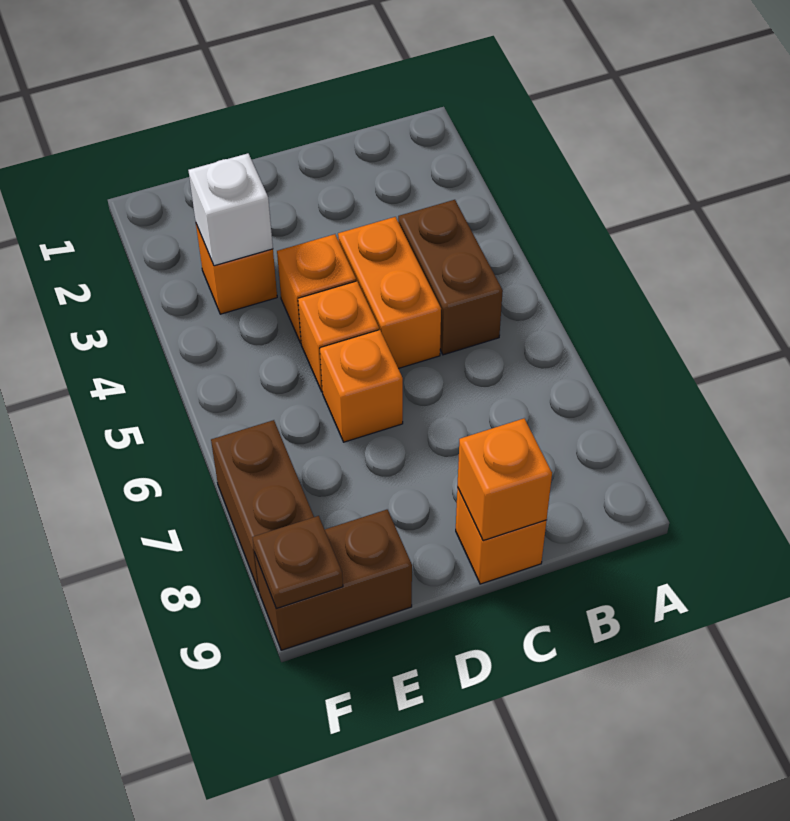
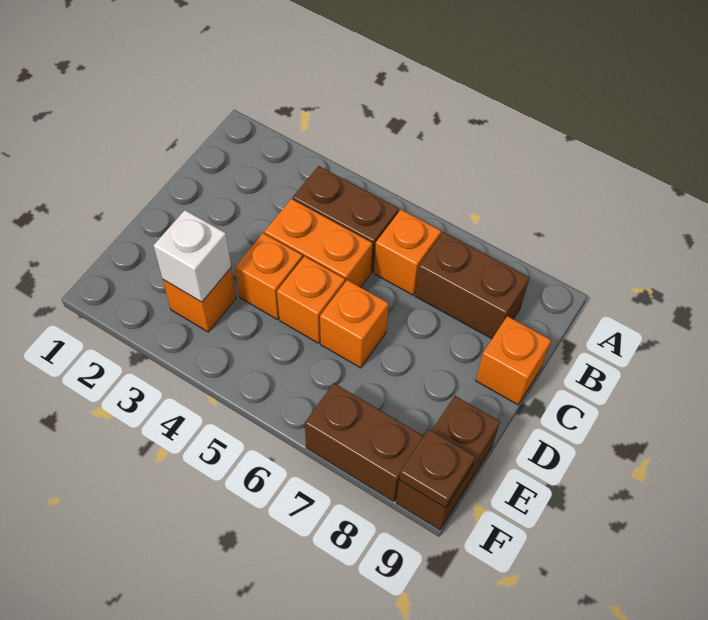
none -> brown 1x2 brick [415,232,529,339]
orange 1x1 brick [457,419,552,541] -> orange 1x1 brick moved to [374,210,441,295]

